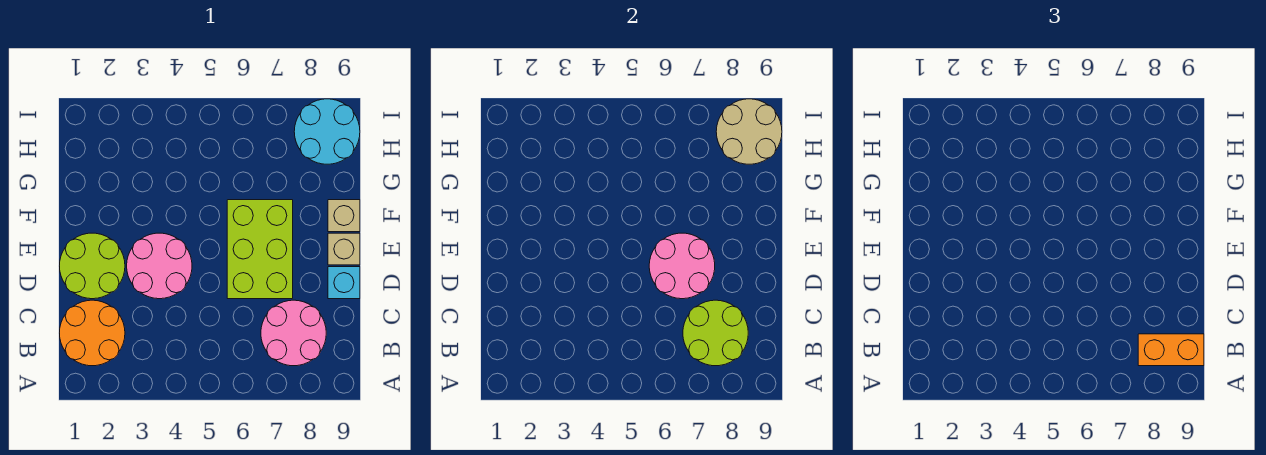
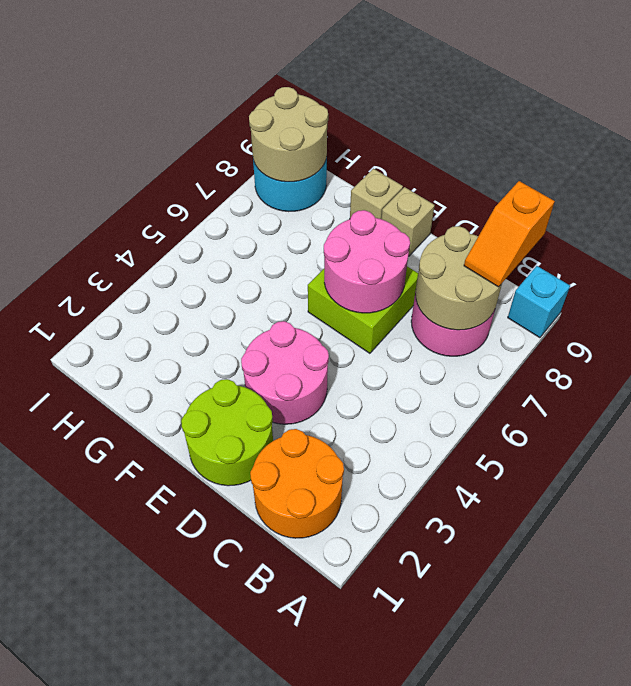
lime 2x2 round brick [683,300,748,366] -> tan 2x2 round brick [415,226,502,330]
orange 1x2 brick [1138,334,1204,366] -> orange 1x2 slope [464,181,555,287]
lime 2x3 brick [227,200,293,299] -> lime 2x2 brick [308,266,418,353]
cyan 1x1 brick [328,267,360,299] -> cyan 1x1 brick moved to [508,266,570,338]

